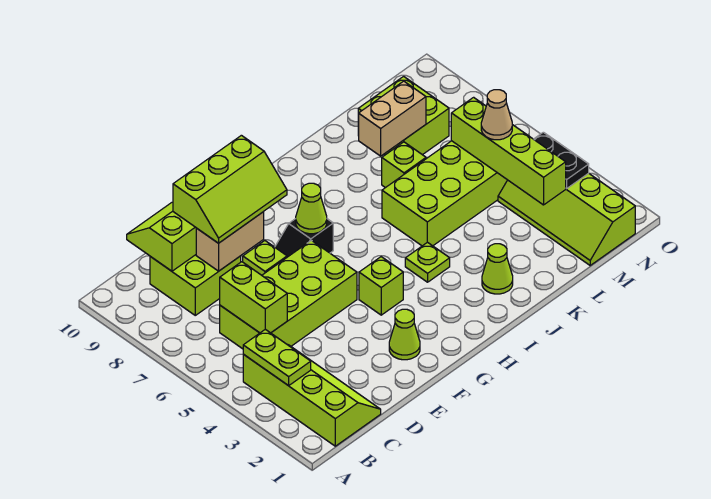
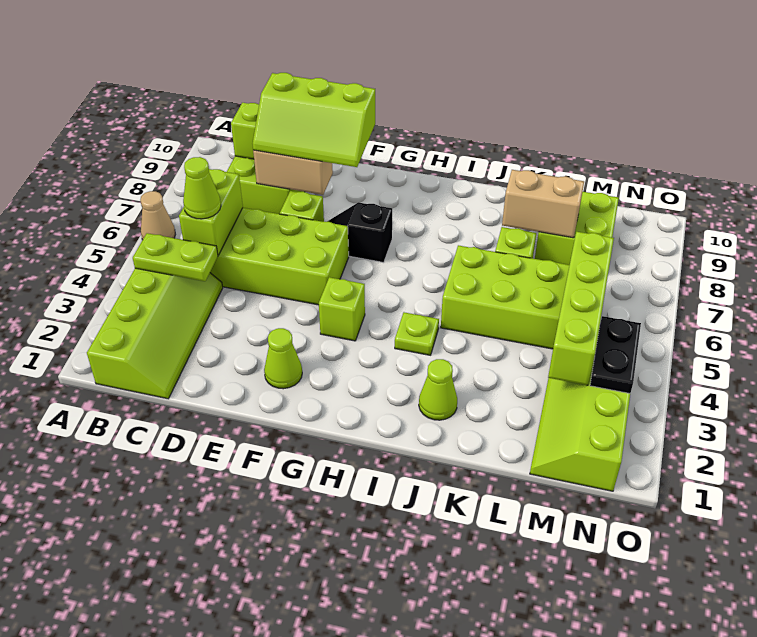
lime 1x2 plate [243,329,311,386] -> lime 1x2 plate turned to [133,233,218,281]
lime 1x1 cone [296,183,327,234] -> lime 1x1 cone moved to [183,157,221,219]
tan 1x1 cone [481,90,512,140] -> tan 1x1 cone moved to [140,191,175,240]

